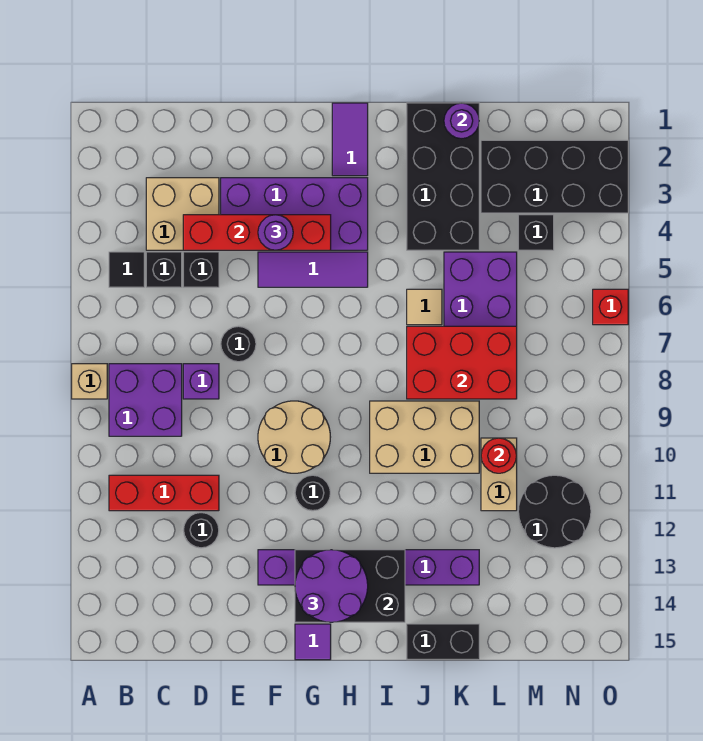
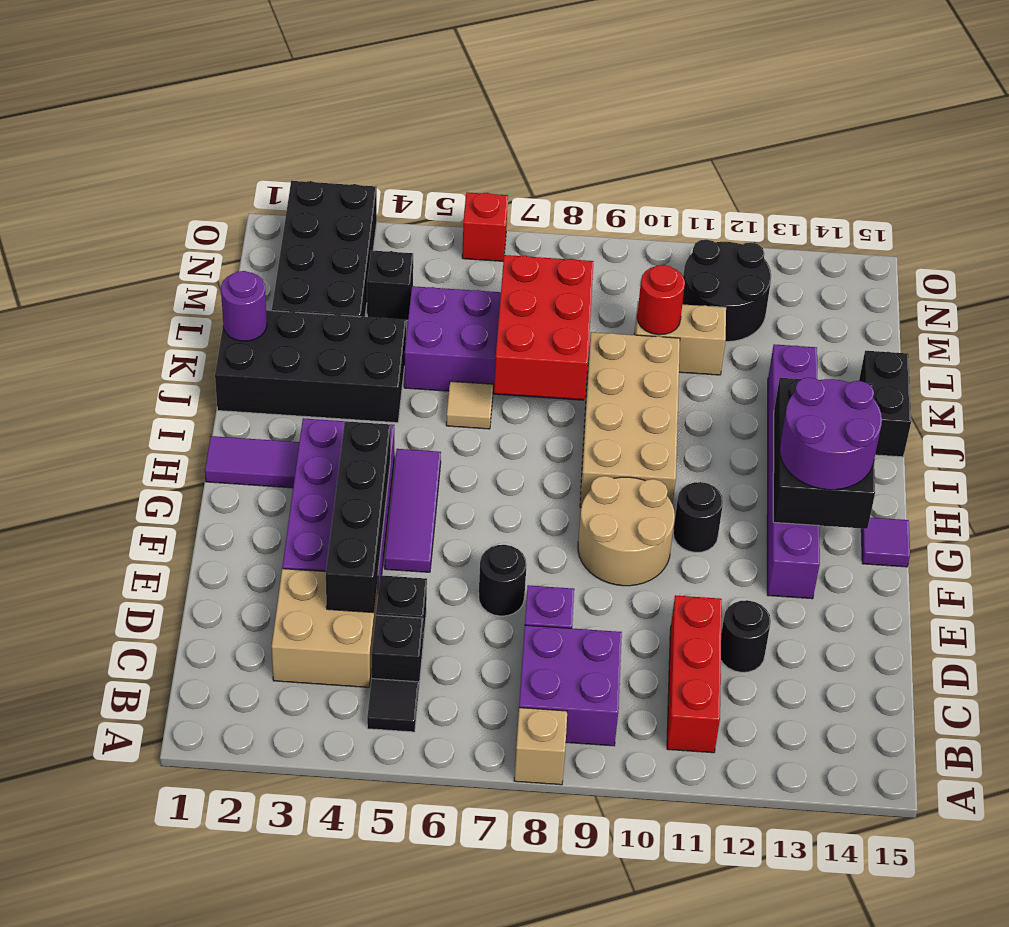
red 1x4 brick [183,215,331,250] -> black 1x4 brick [326,421,391,613]
purple 1x1 round brick [258,215,293,250] -> none
tan 2x3 brick [370,401,479,473] -> tan 2x4 brick [580,332,680,507]

